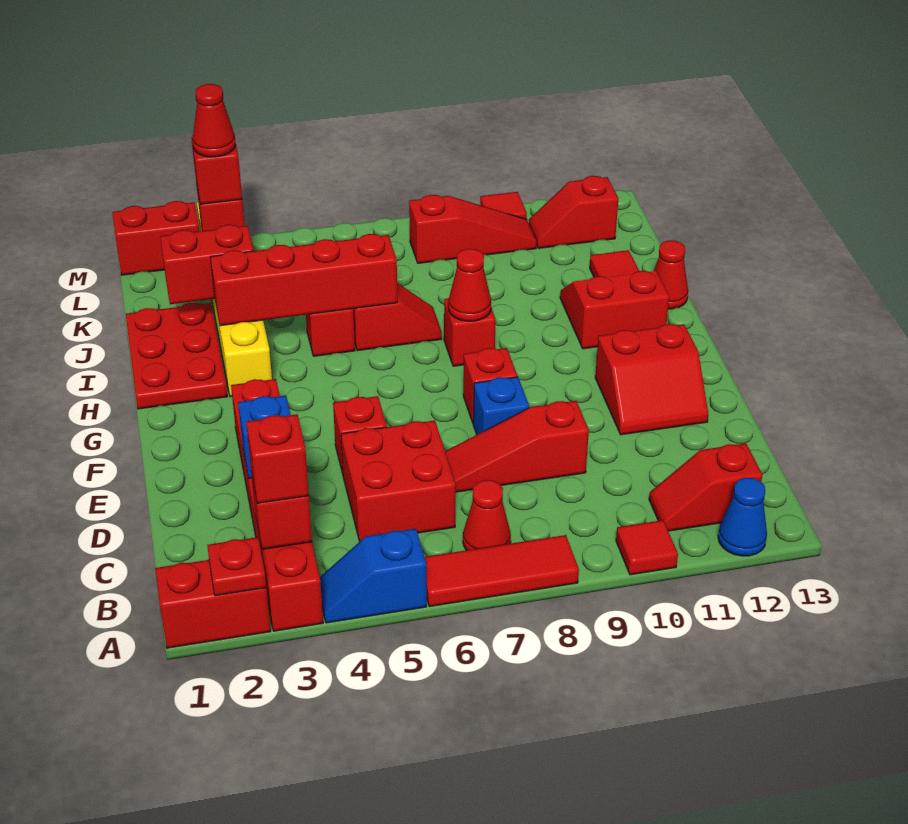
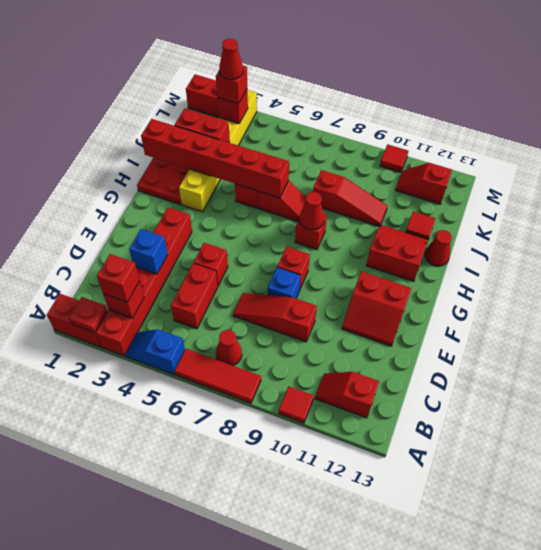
blue 1x1 cone [718,478,767,556] -> none
red 2x2 brick [341,420,456,542] -> red 1x2 brick [171,263,218,329]
red 1x4 brick [210,234,398,326] -> red 1x6 brick [141,119,289,198]
red 1x3 slope [409,195,537,263] -> red 1x3 slope moved to [313,170,387,226]

